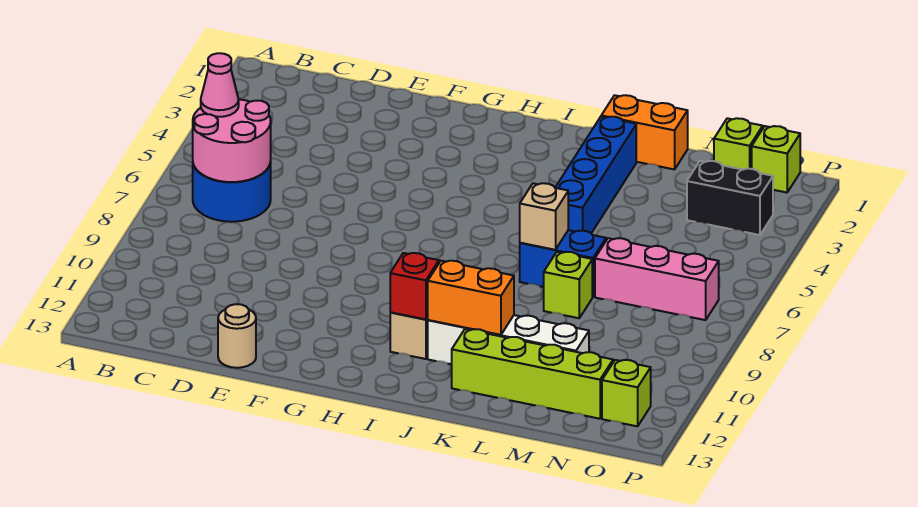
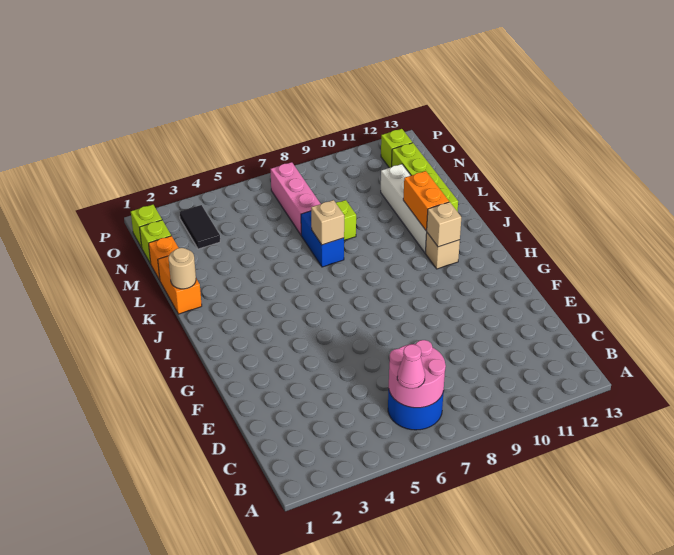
tan 1x1 round brick [218,304,256,368] -> tan 1x1 round brick moved to [169,248,196,289]
red 1x1 brick [390,253,439,319] -> tan 1x1 brick [427,202,461,247]
blue 1x4 brick [555,117,636,233] -> none
none -> orange 1x1 brick [149,236,178,280]
black 1x2 brick [687,161,773,235] -> black 1x2 tile [180,205,220,249]

